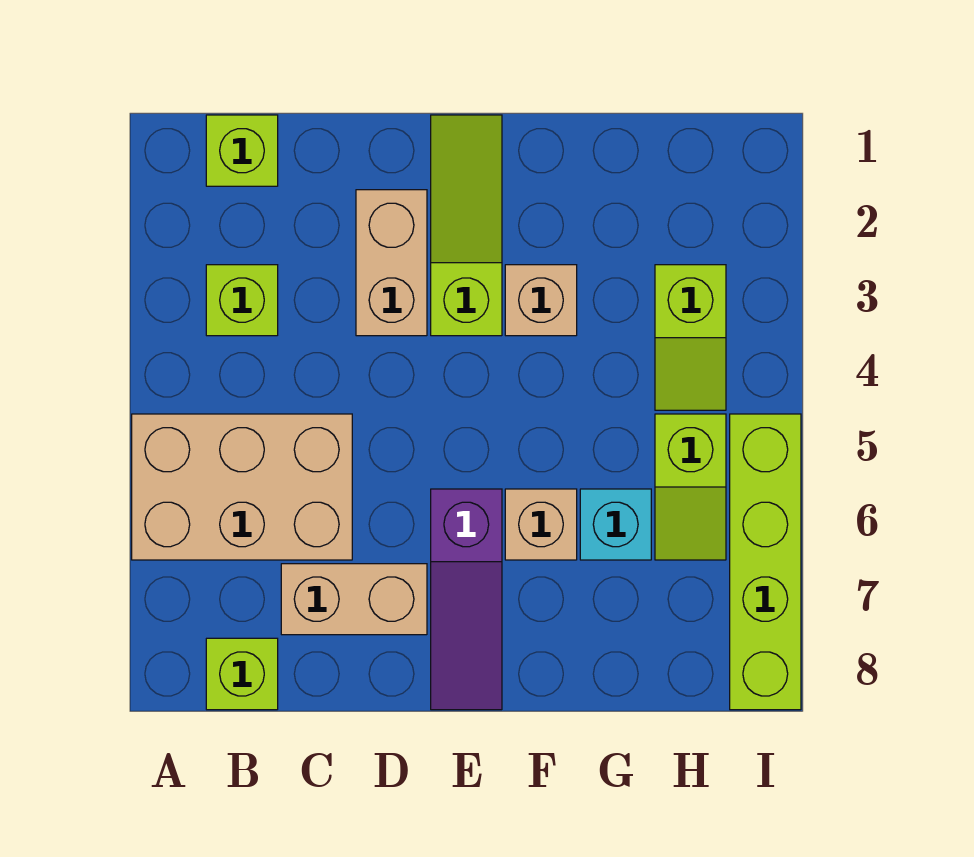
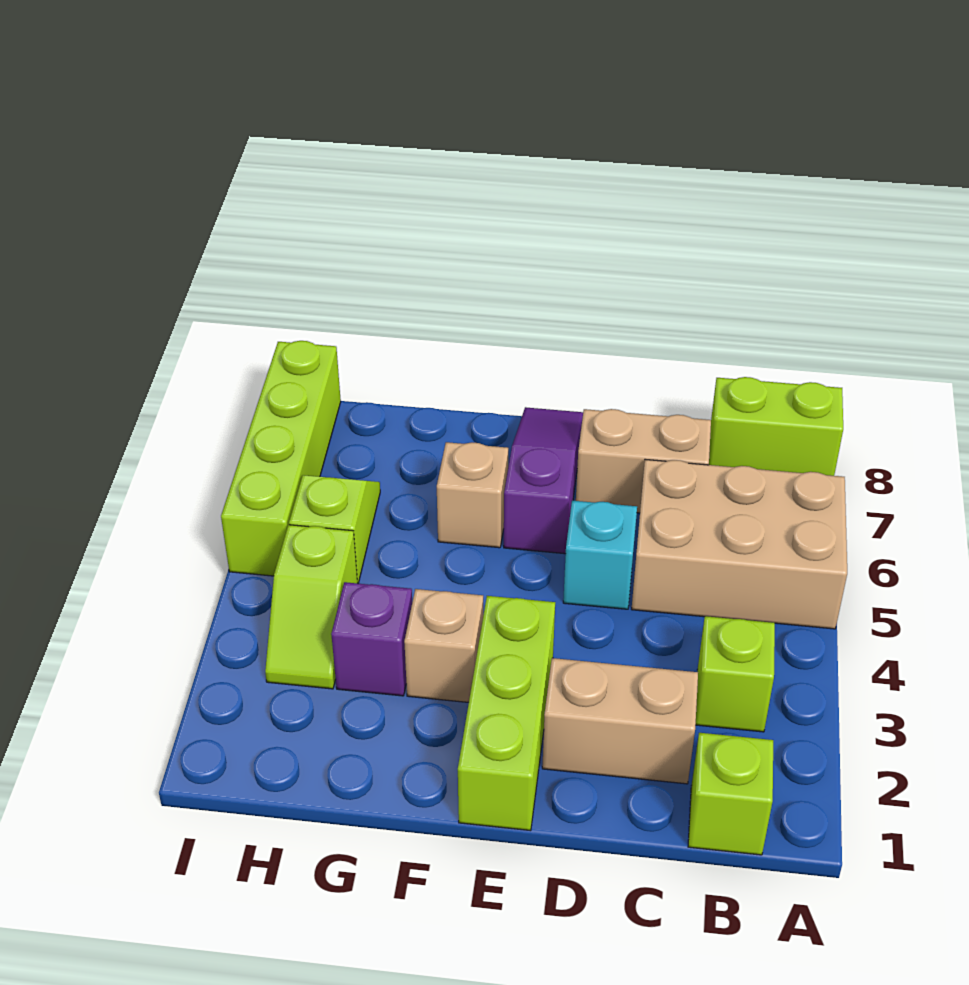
lime 1x1 brick [206,638,278,710] -> lime 1x2 brick [709,377,843,476]
tan 1x2 brick [356,190,427,336] -> tan 1x2 brick turned to [542,658,698,784]
lime 1x3 slope [431,115,502,336] -> lime 1x3 brick [458,596,555,831]
none -> purple 1x1 brick [331,582,412,696]
cyan 1x1 brick [580,489,651,560] -> cyan 1x1 brick moved to [563,501,637,609]
lime 1x2 slope [655,265,726,410] -> lime 1x2 slope turned to [265,525,357,689]

